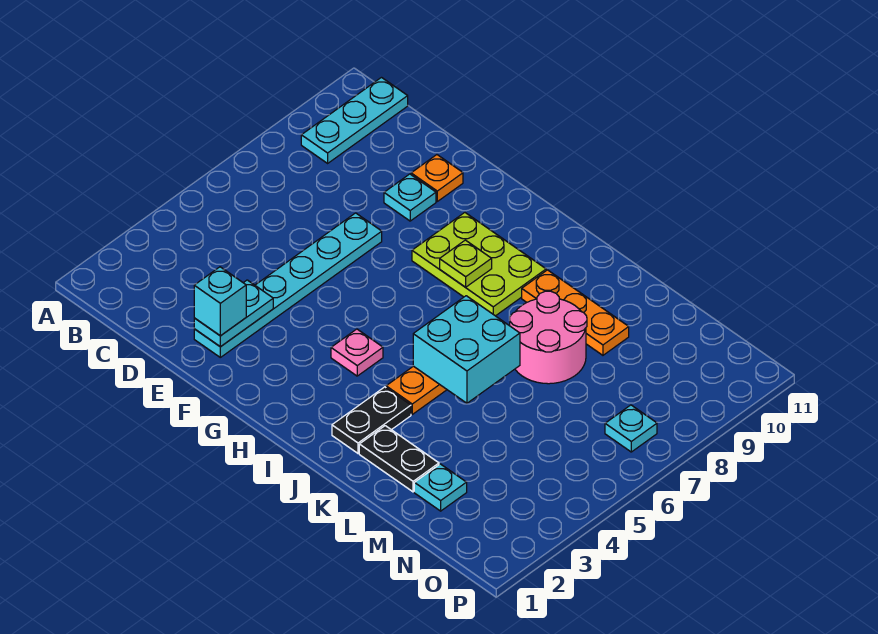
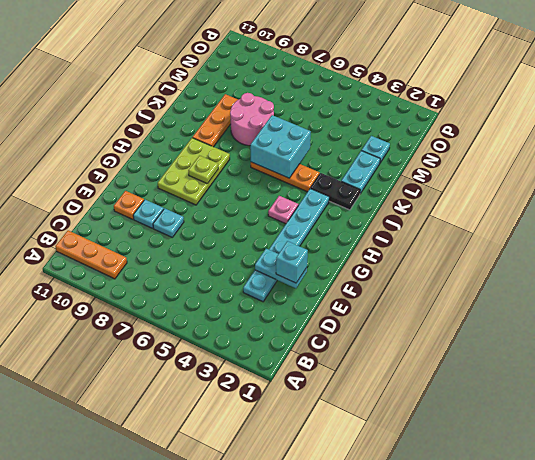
cyan 1x3 plate [301,78,408,163] -> orange 1x3 plate [55,230,127,279]
cyan 1x6 plate [194,213,382,357] -> cyan 1x6 plate turned to [243,188,329,302]
black 1x2 plate [359,426,439,492] -> cyan 1x2 plate [341,151,380,194]
cyan 1x1 plate [605,405,657,452] -> cyan 1x1 plate moved to [153,208,184,237]

